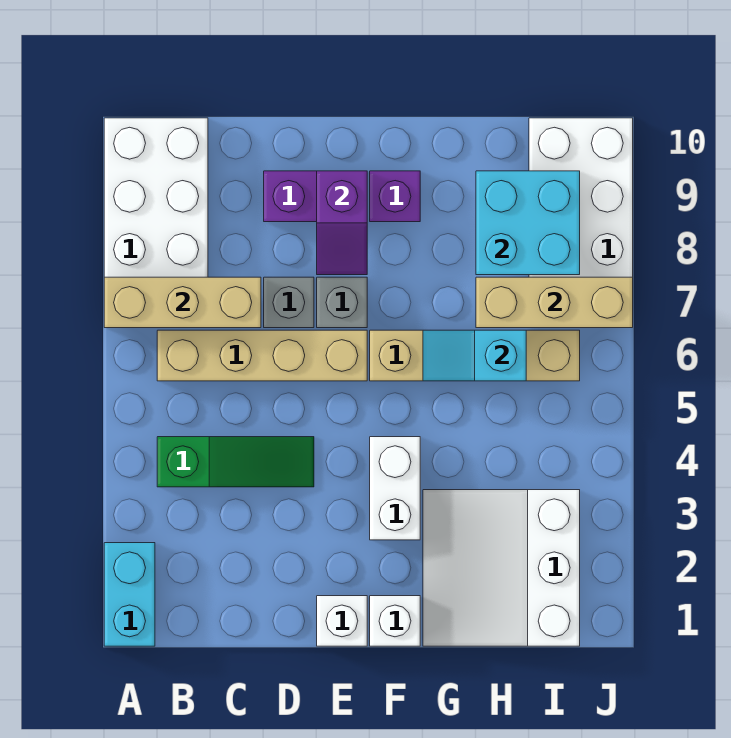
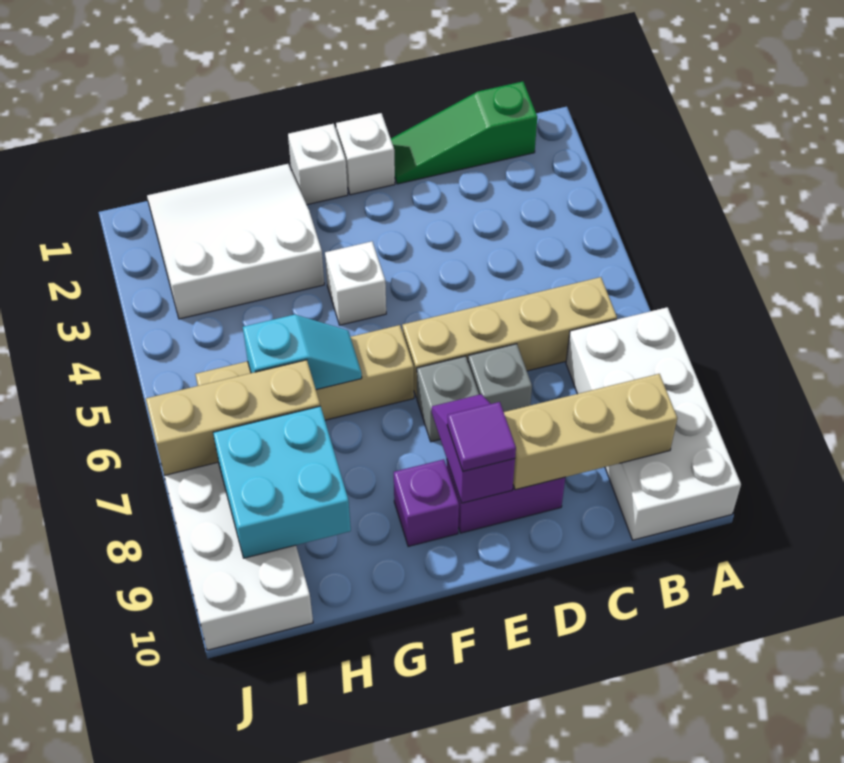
cyan 1x2 brick [104,543,155,646] -> none
tan 1x3 brick [104,277,261,328] -> tan 1x3 brick moved to [504,374,677,490]
green 1x3 slope [157,437,314,487] -> green 1x3 slope moved to [391,82,537,184]
none -> purple 1x1 tile [447,402,516,471]
white 1x2 brick [370,437,420,540] -> white 1x1 brick [325,241,386,325]
white 3x3 slope [423,490,580,646] -> white 3x3 slope turned to [147,164,324,319]

